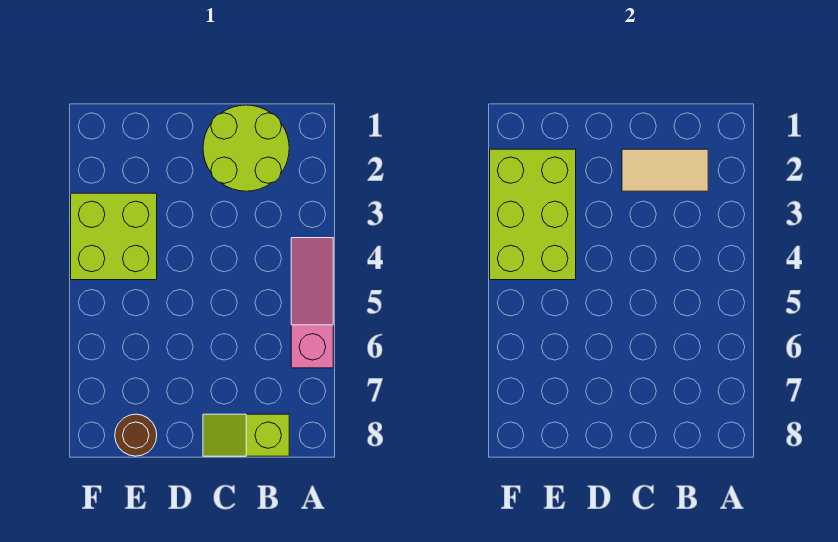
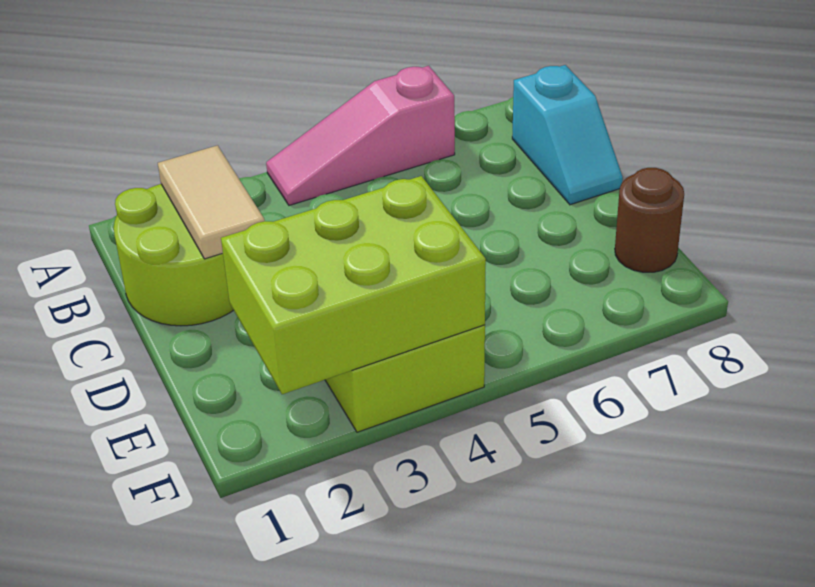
lime 1x2 slope [203,414,289,456] -> cyan 1x2 slope [512,65,623,205]

